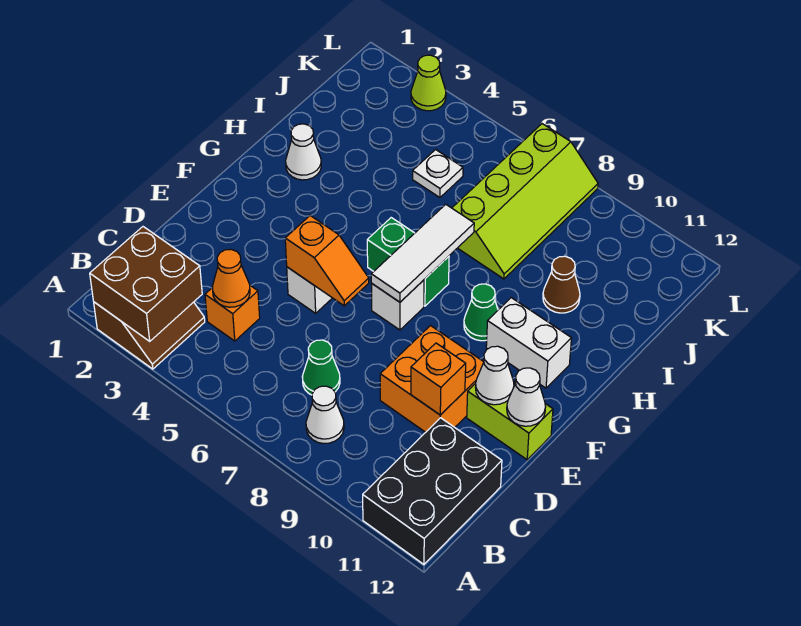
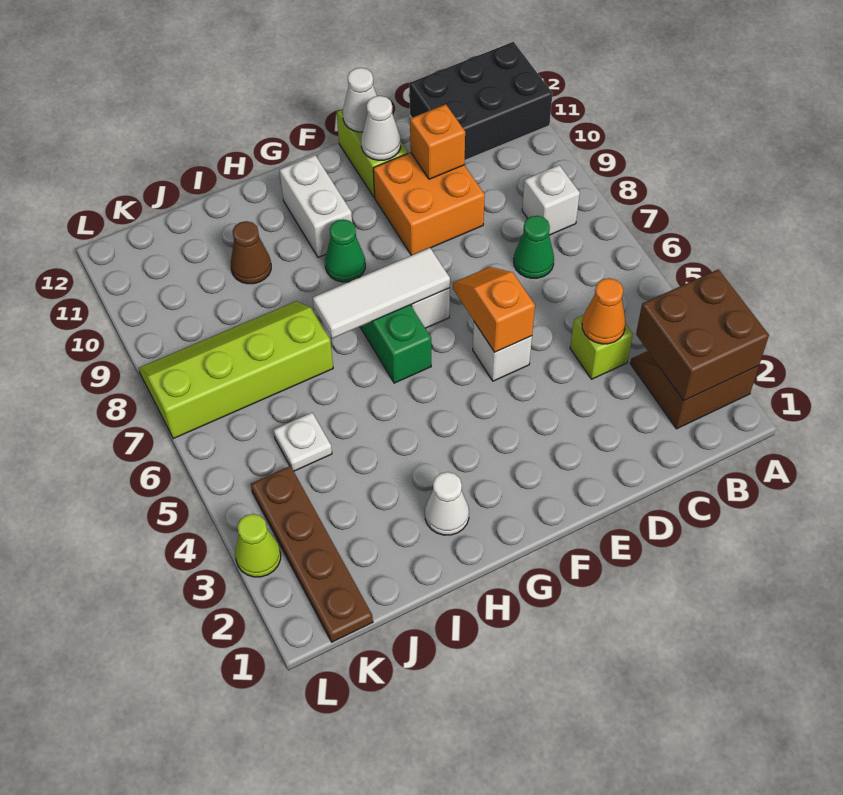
white 1x1 cone [306,386,344,444] -> white 1x1 brick [522,165,580,235]
orange 1x1 brick [205,286,260,341] -> lime 1x1 brick [570,315,633,379]
none -> brown 1x4 plate [251,466,373,642]

